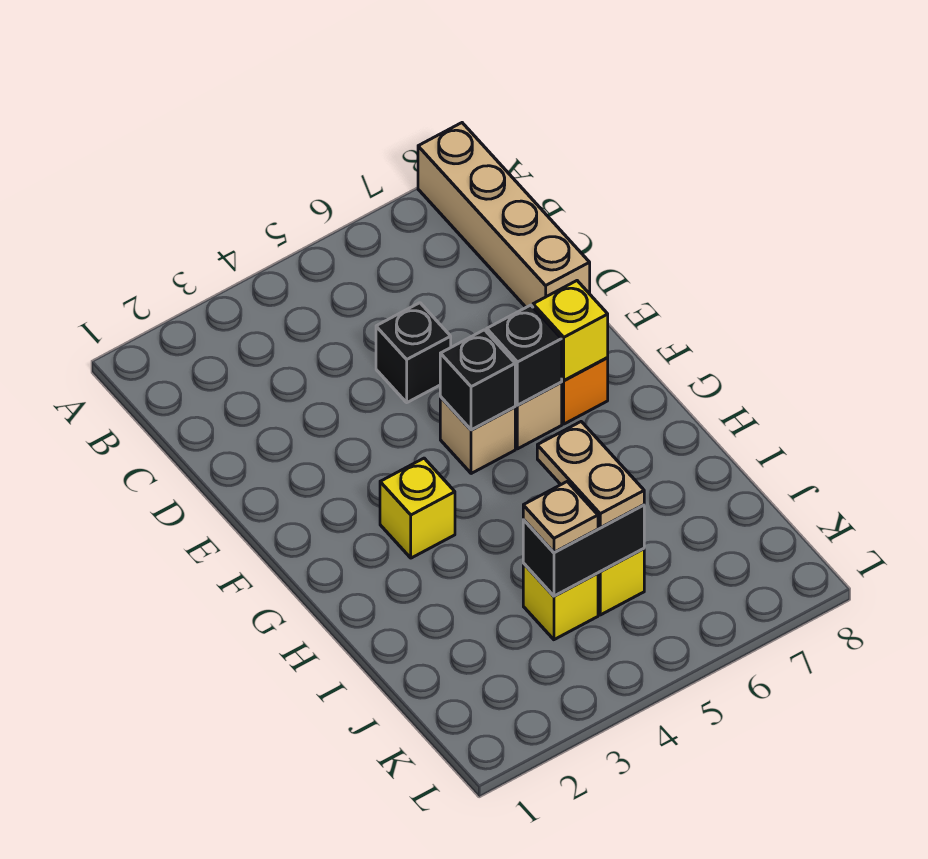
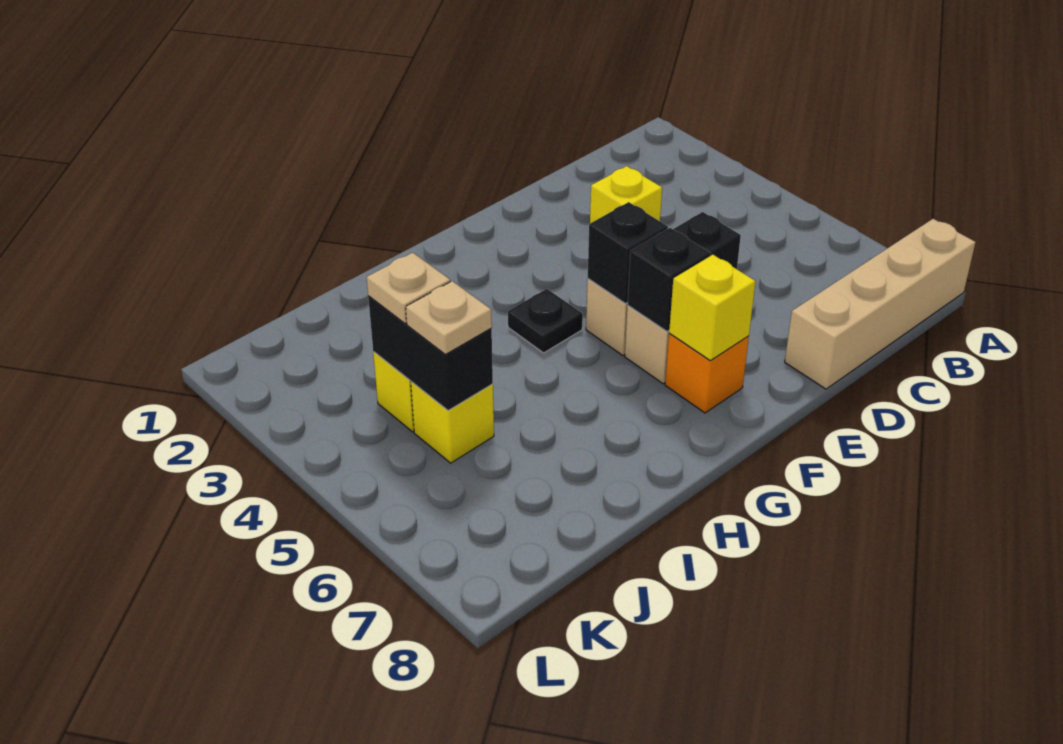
yellow 1x1 brick [380,458,455,558] -> yellow 1x1 brick moved to [590,166,662,223]
none -> black 1x1 plate [508,289,583,353]
tan 1x2 plate [537,422,644,528] -> tan 1x1 plate [406,281,492,355]

